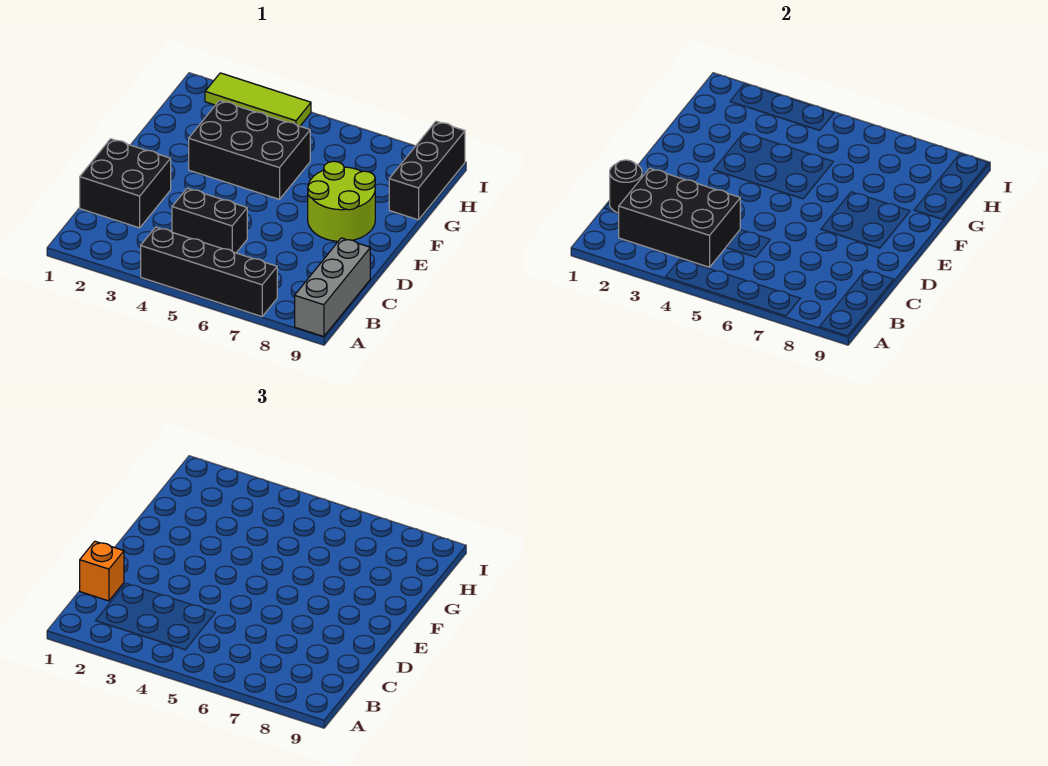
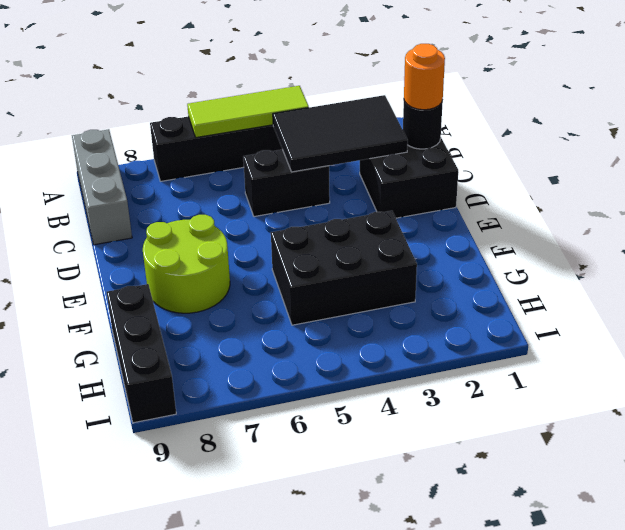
black 2x3 brick [619,168,740,267] -> black 2x3 tile [273,95,408,172]
orange 1x1 brick [80,541,124,601] -> orange 1x1 round brick [404,44,445,110]
lime 1x3 tile [205,73,311,126] -> lime 1x3 tile moved to [187,86,309,137]

